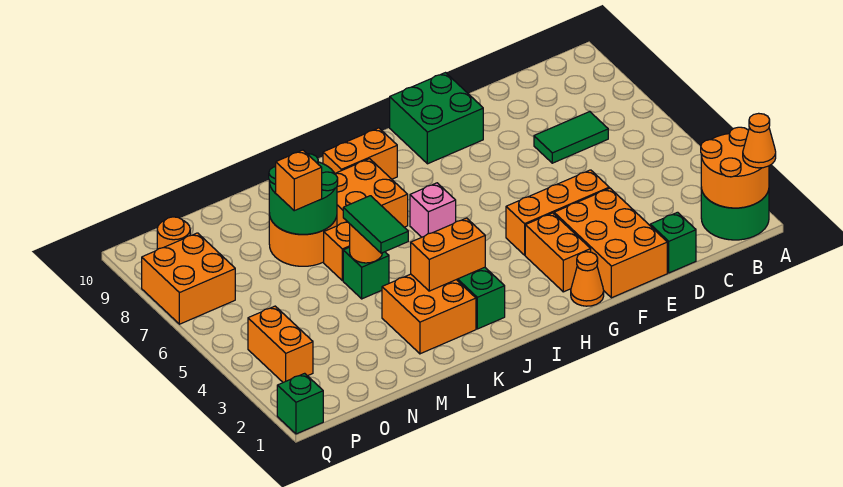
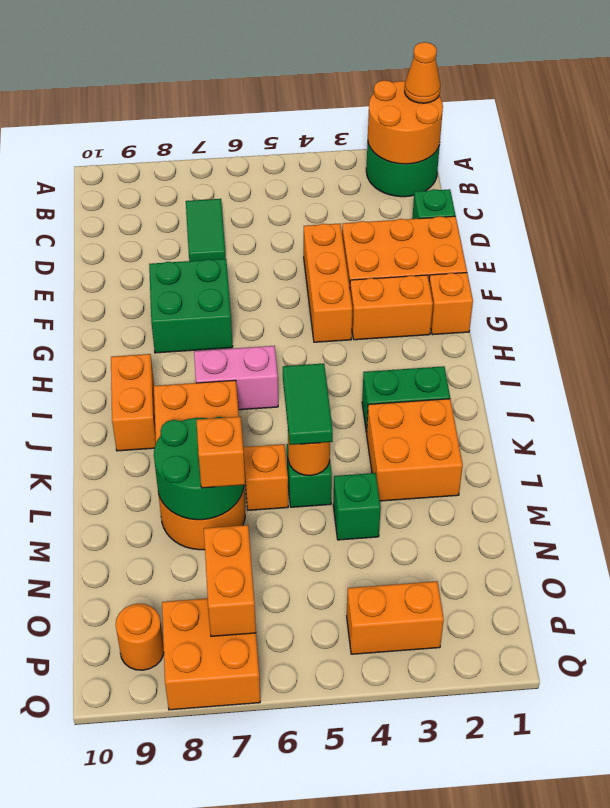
green 2x2 brick [390,73,483,164] -> green 2x2 brick moved to [149,259,233,353]
orange 1x1 cone [571,252,604,306] -> orange 1x1 brick [429,273,473,335]
pink 1x1 brick [410,183,456,237] -> pink 1x2 brick [194,346,278,410]
orange 1x2 brick [411,218,485,291] -> orange 1x2 brick moved to [204,525,256,636]
green 1x2 tile [343,196,408,253] -> green 1x2 tile turned to [283,363,333,445]
green 1x1 brick [277,373,323,434] -> green 1x1 brick moved to [333,473,381,540]

